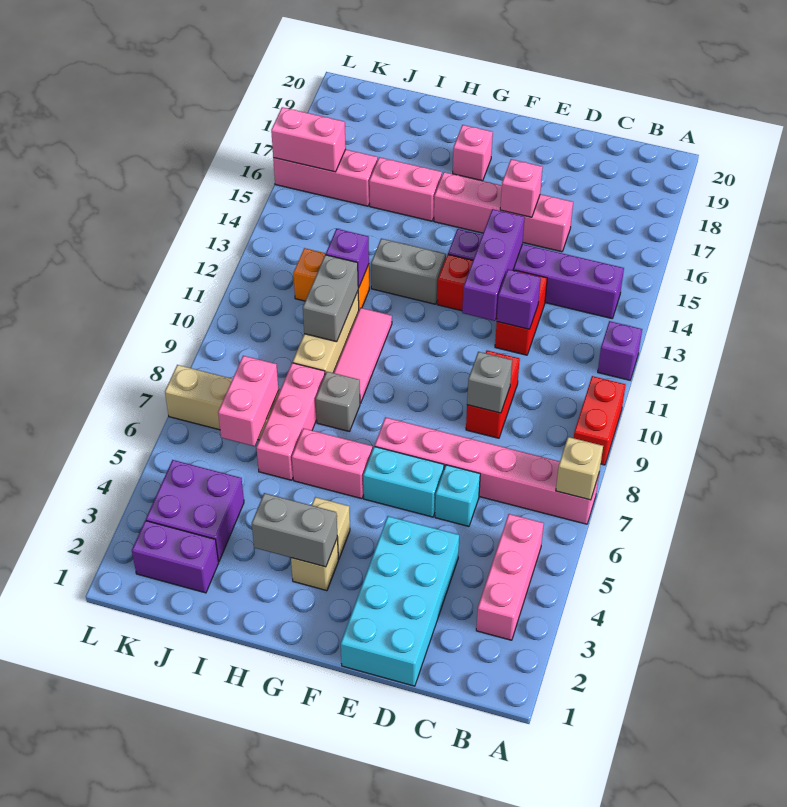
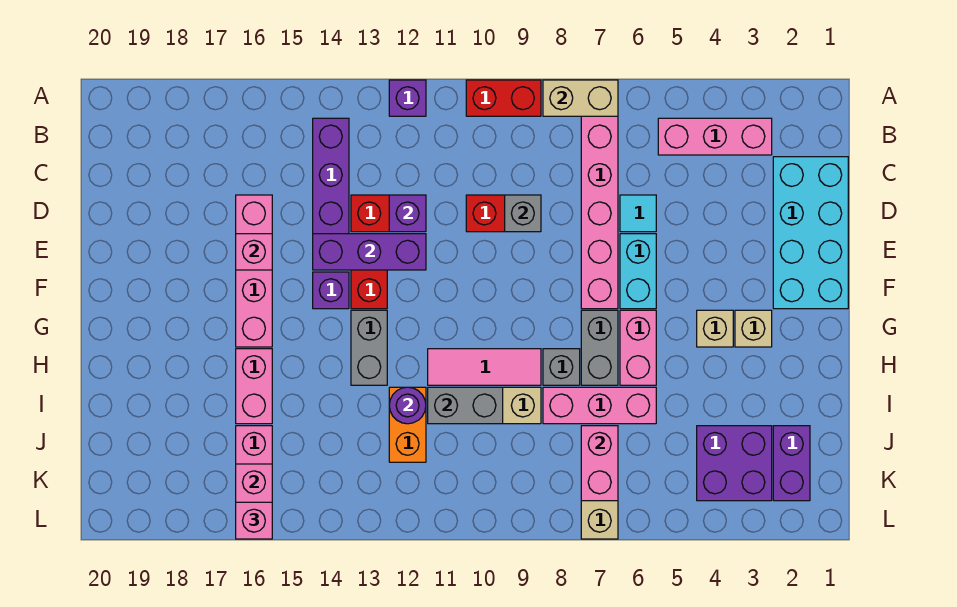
tan 1x1 brick [556,437,603,500] -> tan 1x2 brick [543,80,618,116]
cyan 2x4 brick [341,516,459,686] -> cyan 2x4 brick turned to [773,157,848,309]
cyan 1x1 brick [435,465,480,526] -> cyan 1x1 tile [620,195,656,232]
grey 1x2 brick [252,493,337,567] -> grey 1x2 brick moved to [581,310,618,385]
pink 1x1 brick [453,125,493,181] -> pink 1x1 brick moved to [236,502,272,539]
purple 1x1 brick [326,229,369,288] -> purple 1x1 round brick [389,387,426,424]
pink 1x2 brick [218,356,279,446] -> pink 1x2 brick turned to [581,426,618,501]

